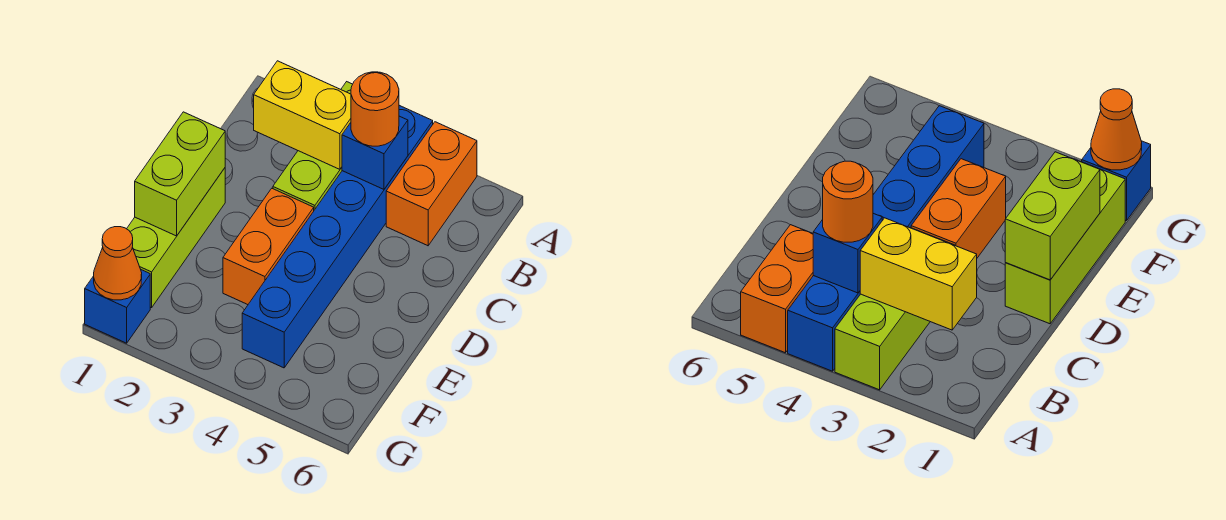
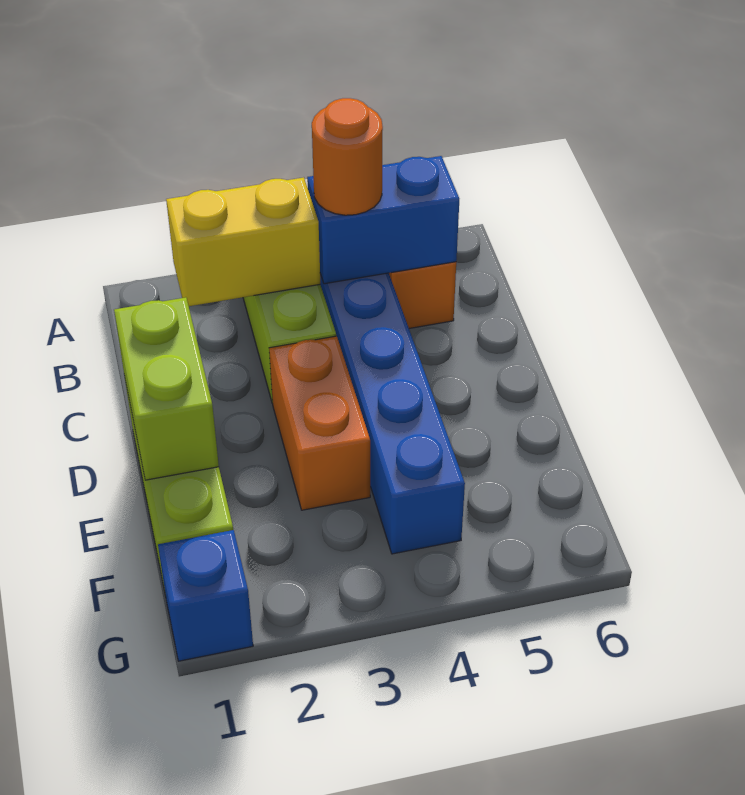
blue 1x1 brick [342,116,408,189] -> blue 1x2 brick [307,156,459,284]
orange 1x1 cone [94,227,142,300] -> none

